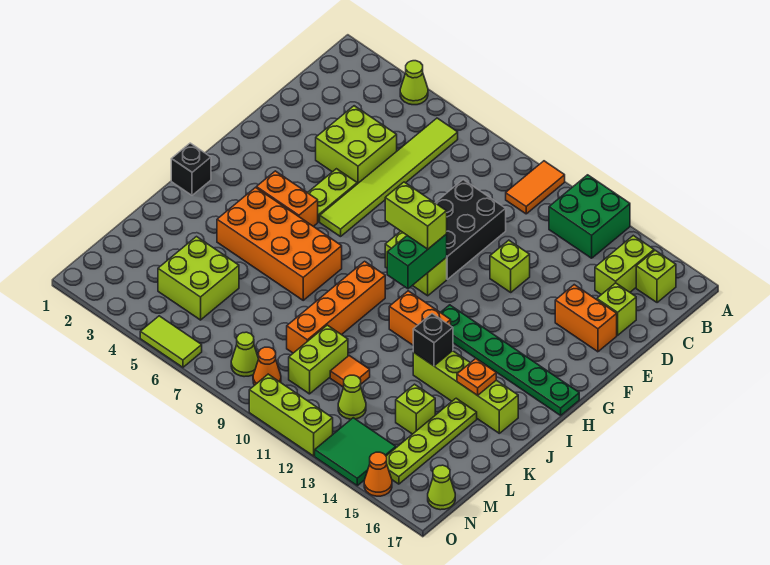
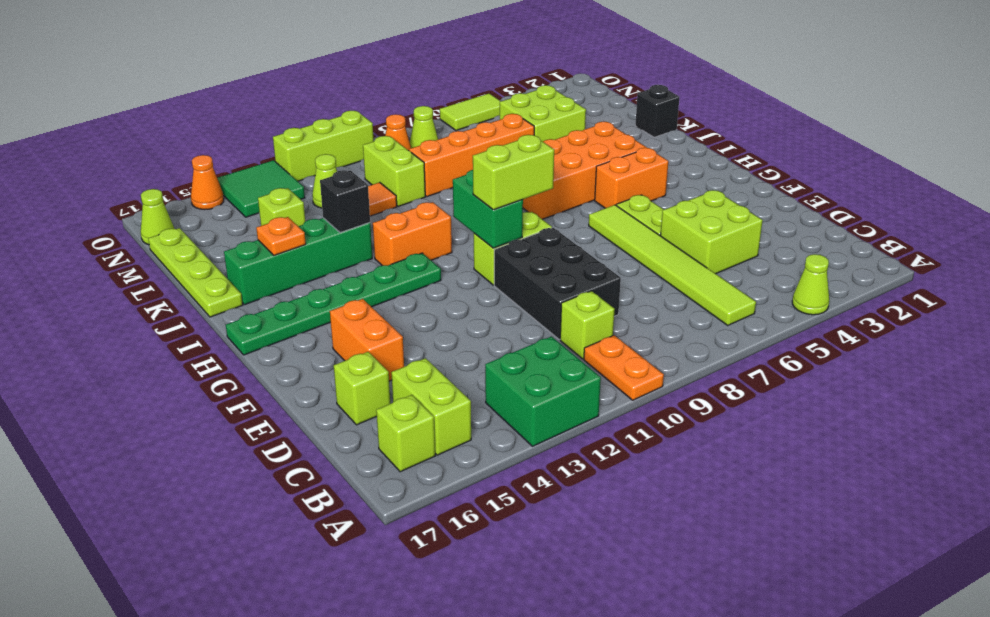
orange 1x2 tile [506,161,565,214] -> orange 1x2 plate [584,335,664,400]
lime 1x1 brick [490,240,530,292] -> lime 1x1 brick moved to [560,291,615,359]
orange 1x2 brick [555,285,617,352] -> orange 1x2 brick turned to [330,299,404,381]
black 1x1 brick [171,143,211,195] -> black 1x1 brick moved to [635,85,679,137]
orange 1x4 brick [287,261,385,353] -> orange 1x4 brick turned to [409,114,534,197]
lime 1x4 brick [413,351,518,433] -> green 1x4 brick [224,218,372,305]
lime 1x4 plate [386,398,477,484] -> lime 1x4 plate moved to [148,228,243,317]

